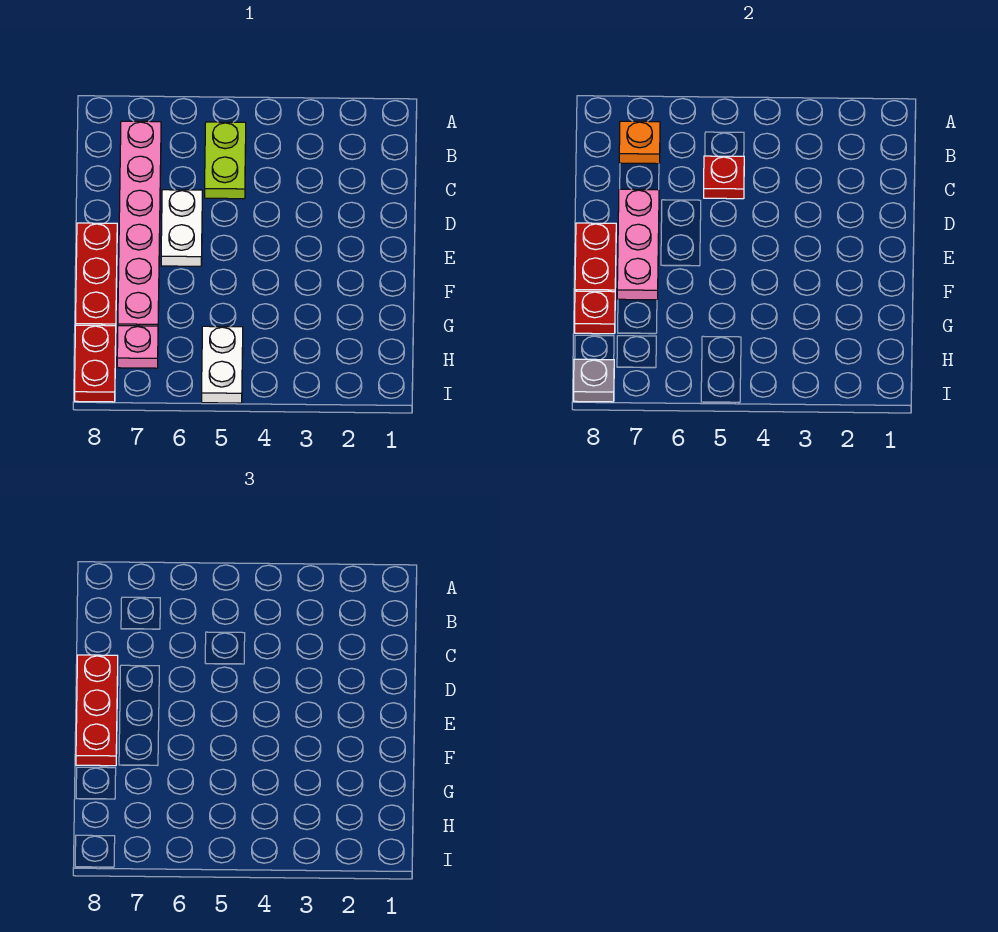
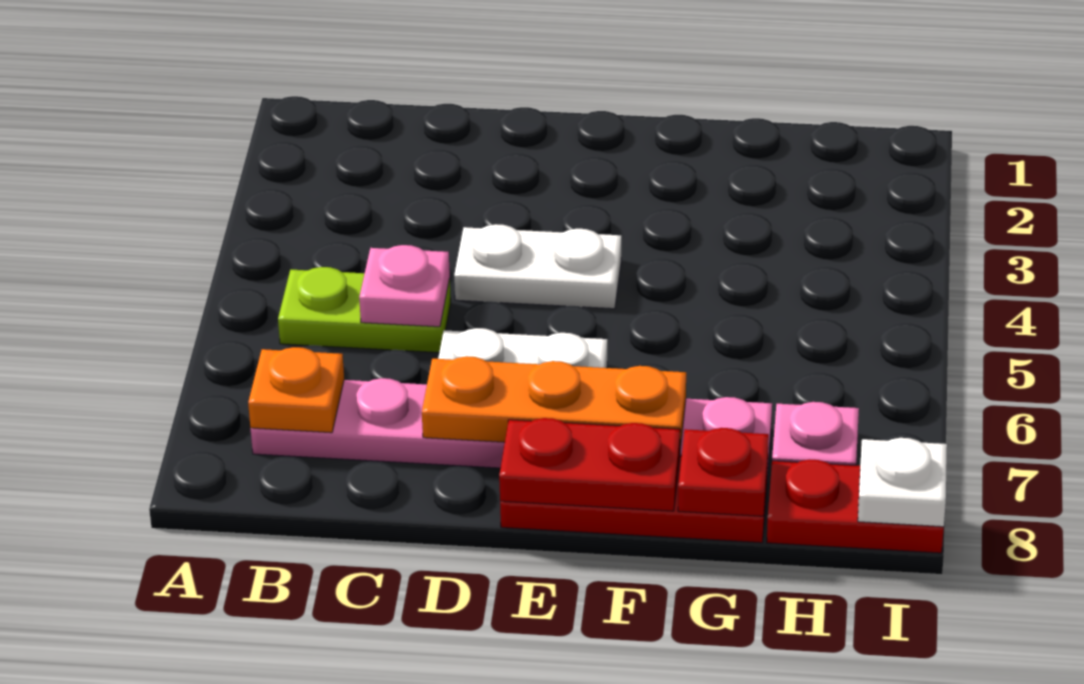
red 1x1 plate [704,156,744,199] -> pink 1x1 plate [359,245,450,327]
pink 1x3 plate [617,189,659,300] -> orange 1x3 plate [422,356,686,448]
red 1x3 plate [76,655,118,766] -> none
white 1x2 plate [202,326,243,403] -> white 1x2 plate moved to [454,224,621,309]
grey 1x1 plate [574,359,614,402] -> white 1x1 plate [858,438,947,527]

